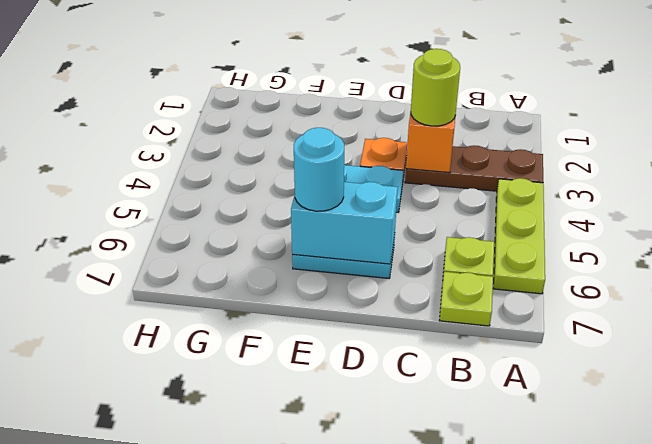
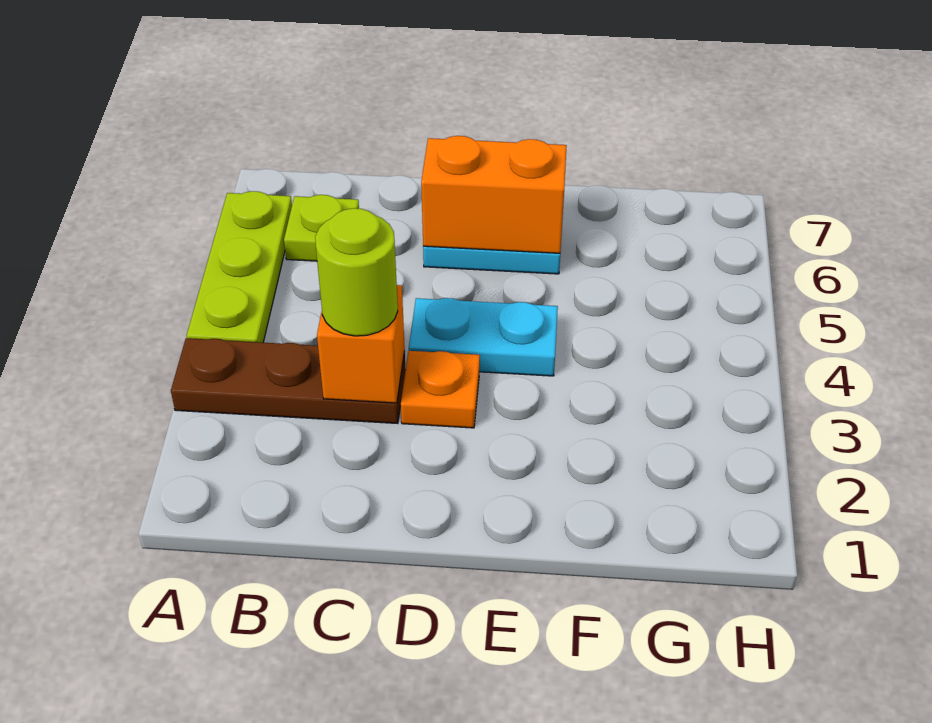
lime 1x1 plate [439,272,493,326] -> none
cyan 1x2 brick [291,182,398,264] -> orange 1x2 brick [421,136,567,253]
cyan 1x1 round brick [294,128,344,211] -> none

